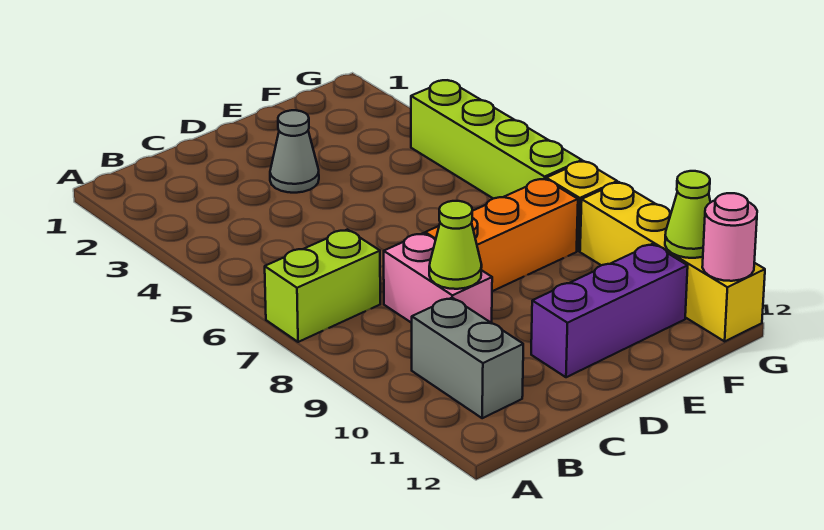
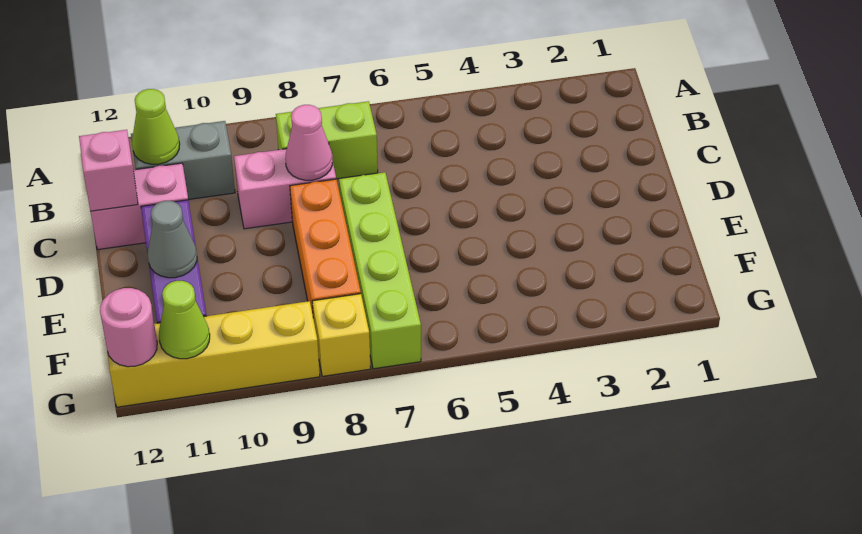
lime 1x2 brick [265,230,380,342] -> lime 1x2 brick turned to [276,101,378,179]
none -> pink 1x1 cone [285,105,332,180]
lime 1x1 cone [429,201,482,289] -> lime 1x1 cone moved to [132,89,180,164]
none -> pink 1x2 brick [91,163,188,250]
none -> pink 1x1 brick [79,130,138,211]
grey 1x1 cone [270,110,319,193] -> grey 1x1 cone moved to [148,201,197,278]
lime 1x4 brick [411,80,582,199] -> lime 1x4 brick turned to [339,172,421,369]

